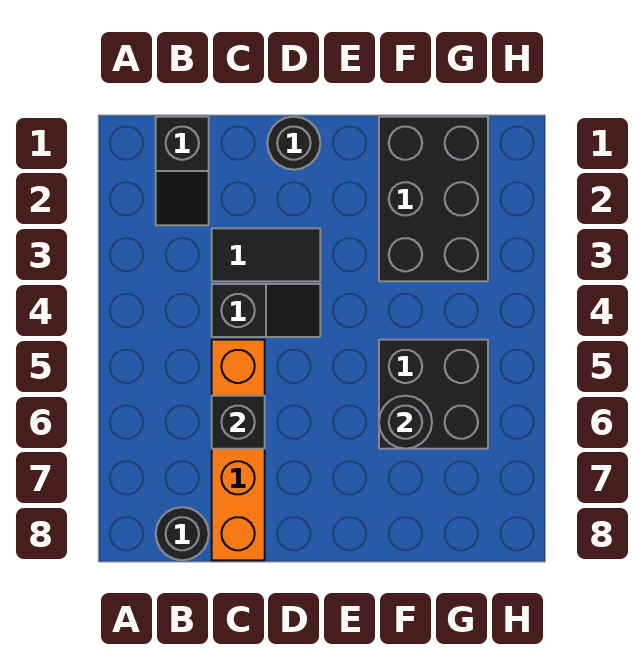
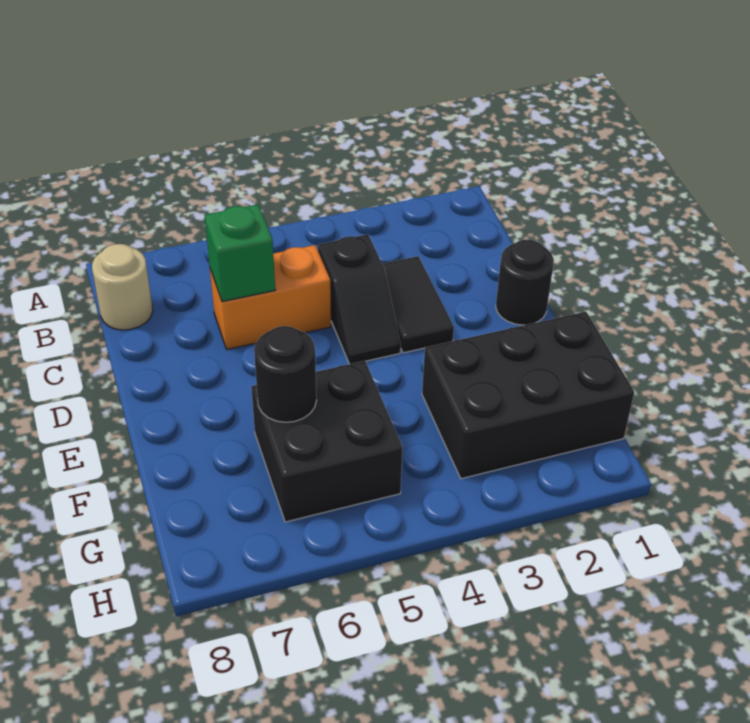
black 1x2 slope [156,117,209,225] -> none
black 1x1 round brick [156,507,209,560] -> tan 1x1 round brick [92,244,153,330]
orange 1x4 brick [212,340,265,560] -> orange 1x2 brick [210,245,331,349]
black 1x1 brick [212,396,265,449] -> green 1x1 brick [205,204,275,302]

